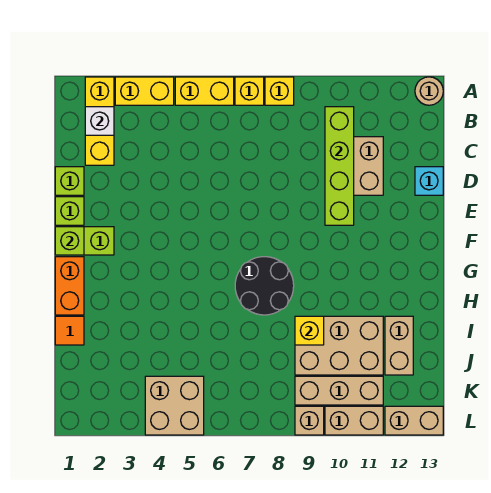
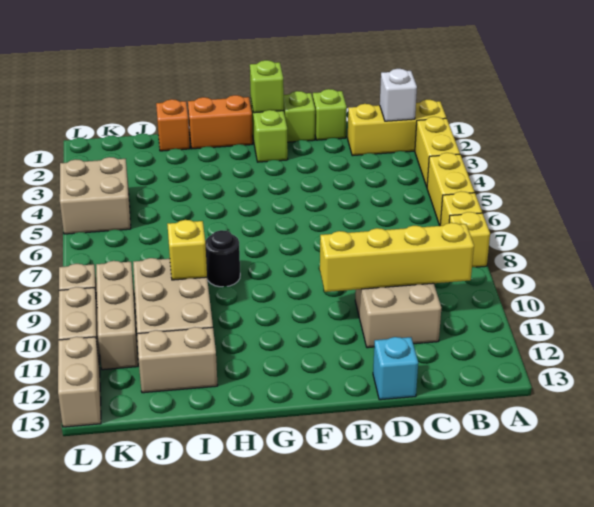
tan 1x1 round brick [415,77,443,105] -> none
lime 1x4 brick [325,107,354,225] -> yellow 1x4 brick [320,223,474,292]
black 2x2 round brick [235,257,294,315] -> black 1x1 round brick [205,230,240,287]
orange 1x1 tile [55,316,84,345] -> orange 1x1 brick [156,99,190,151]

